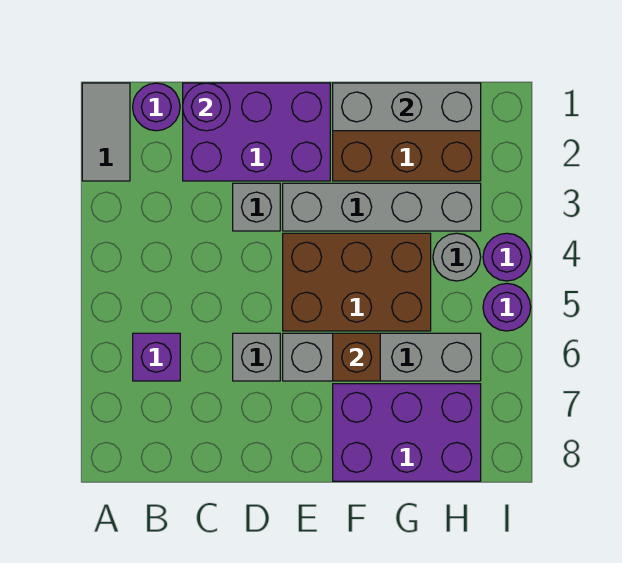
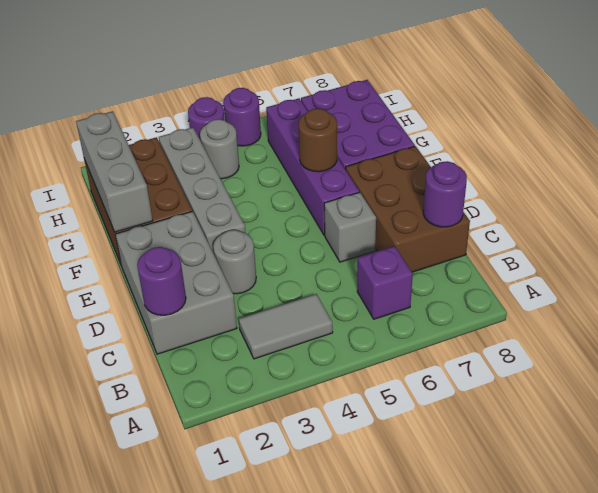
grey 1x2 tile [82,83,130,181] -> grey 1x2 tile moved to [239,294,333,359]
purple 1x1 round brick [133,83,180,131] -> purple 1x1 round brick moved to [423,161,467,227]
purple 2x3 brick [183,83,330,181] -> grey 2x3 brick [115,211,237,354]
grey 1x1 brick [233,183,280,231] -> grey 1x1 round brick [213,230,256,294]
brown 2x3 brick [283,233,431,331] -> brown 2x3 brick moved to [346,146,470,272]
grey 1x4 brick [283,333,481,381] -> purple 1x4 brick [266,98,359,236]
brown 1x1 brick [333,333,380,381] -> brown 1x1 round brick [298,108,337,172]

